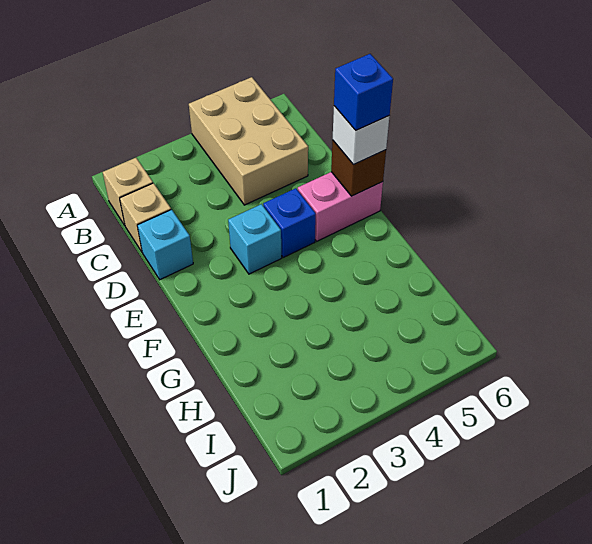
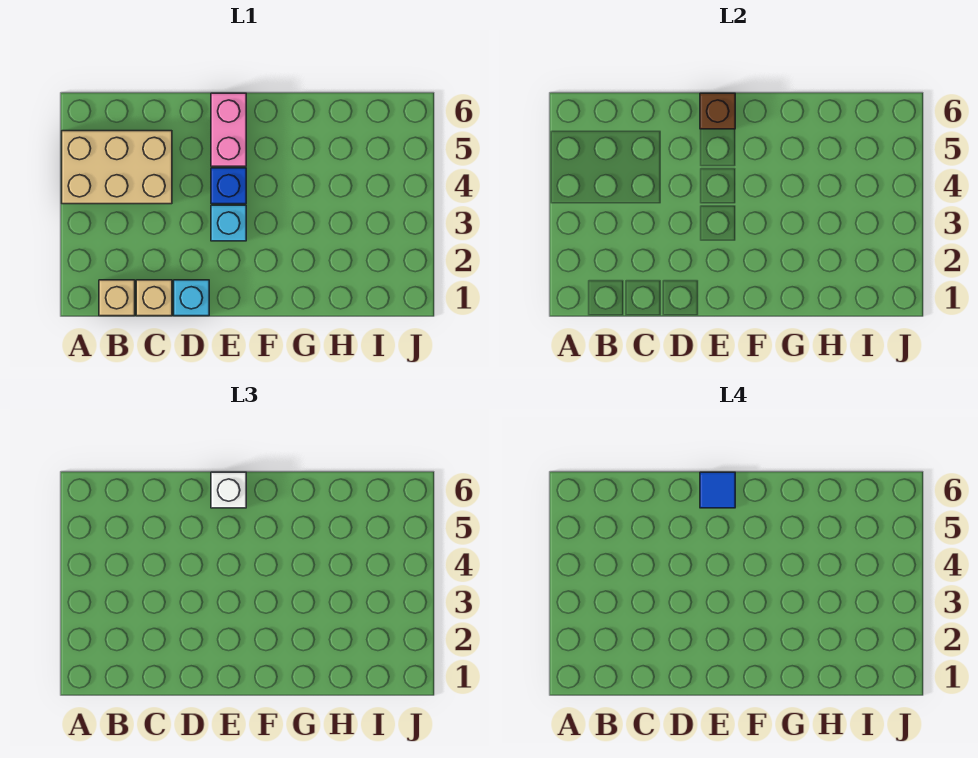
blue 1x1 brick [334,54,393,130] -> blue 1x1 tile [700,472,735,508]

